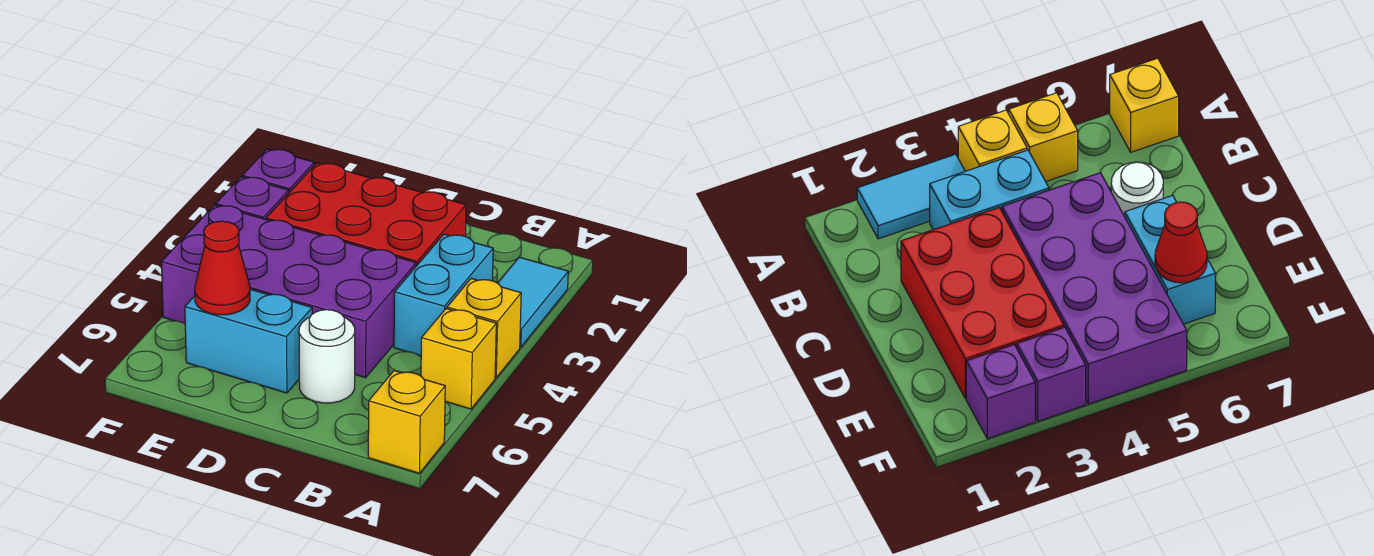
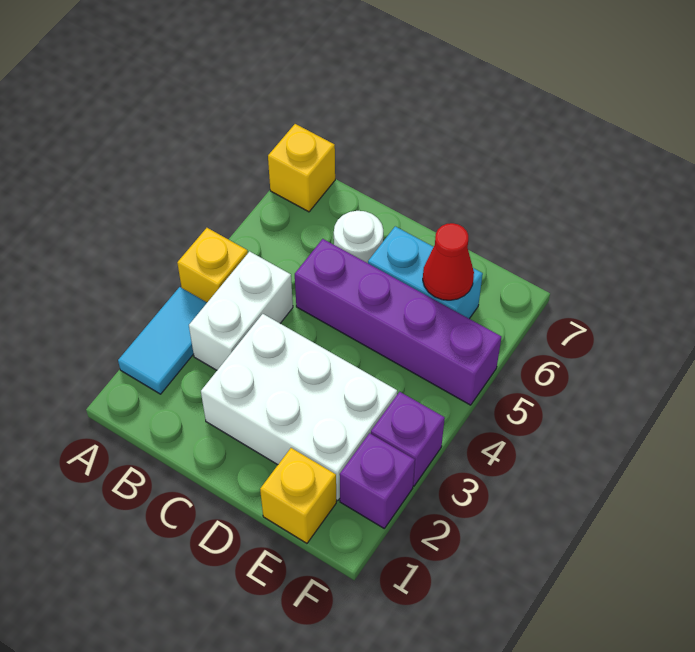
yellow 1x1 brick [421,309,496,409] -> yellow 1x1 brick moved to [260,448,336,543]
cyan 1x2 brick [394,234,493,356] -> white 1x2 brick [189,251,293,370]
red 2x3 brick [266,163,466,266] -> white 2x3 brick [201,314,397,501]
purple 2x4 brick [161,205,416,378] -> purple 1x4 brick [295,239,501,405]

